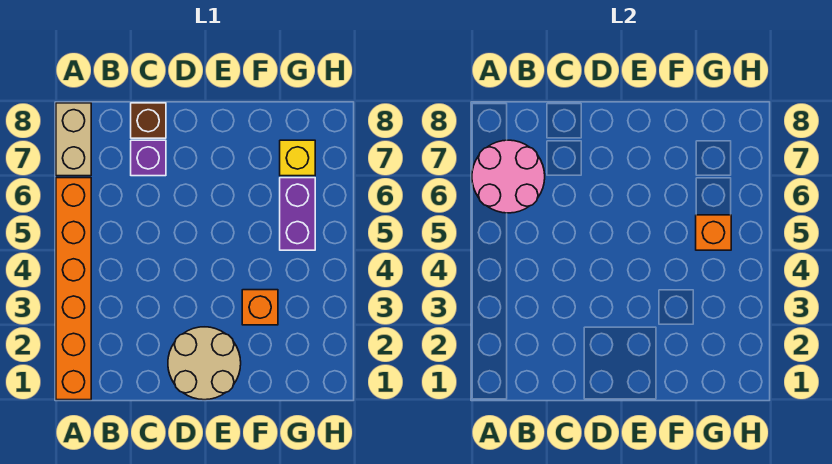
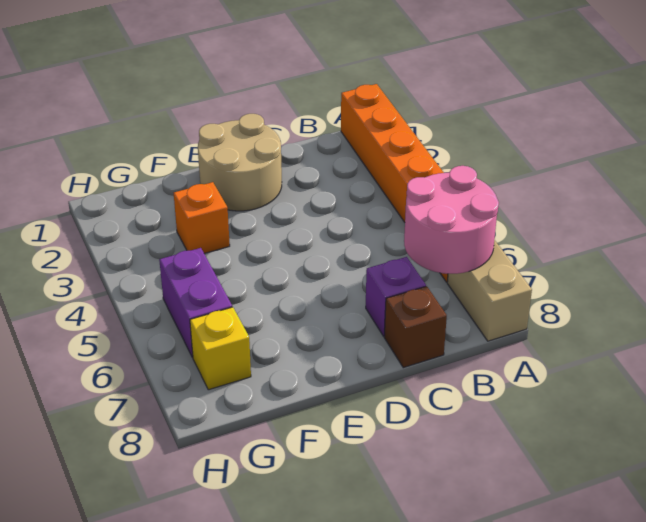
orange 1x1 brick [696,215,731,250] -> none

